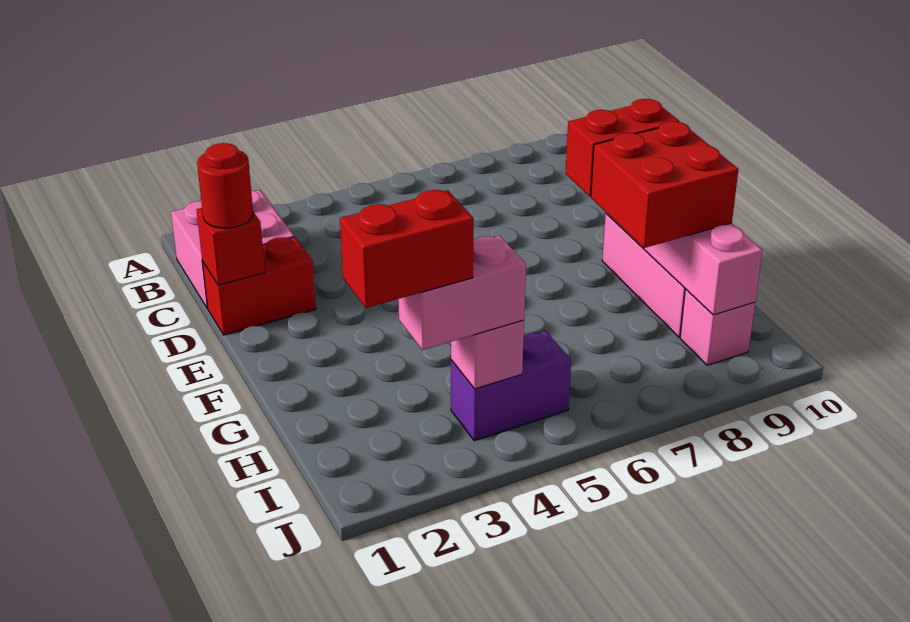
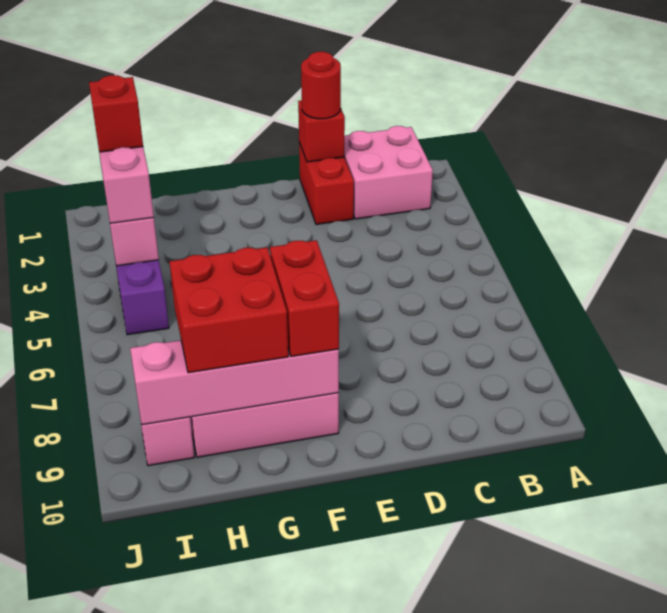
red 1x2 brick [340,190,474,308] -> red 1x1 brick [89,75,143,152]

